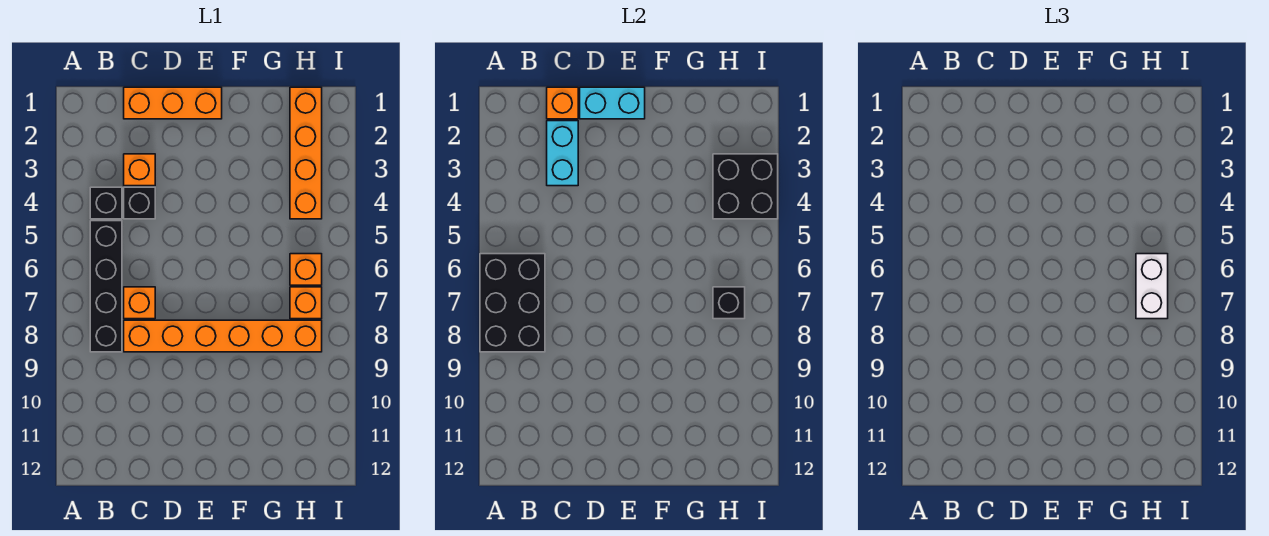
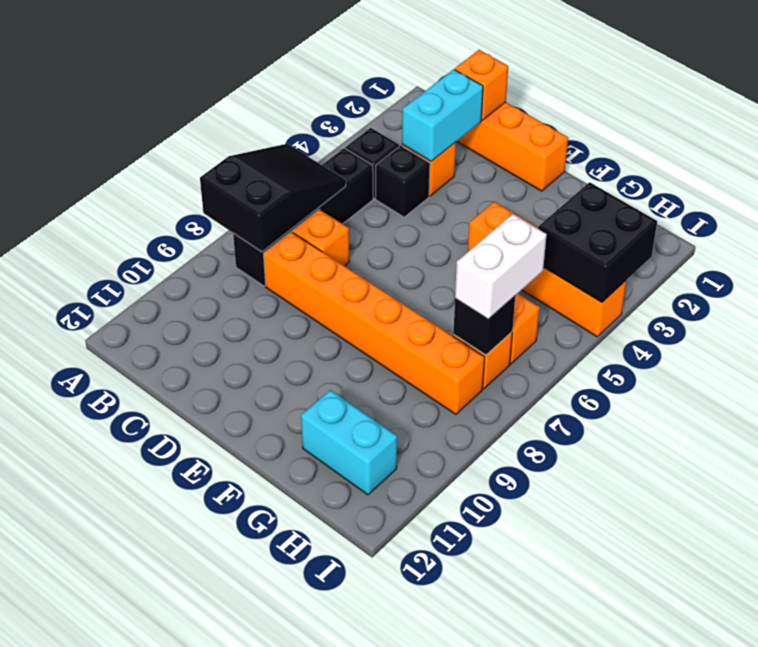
black 2x3 brick [480,254,545,352] -> black 2x3 slope [200,144,346,252]
cyan 1x2 brick [580,87,645,119] -> cyan 1x2 brick moved to [301,390,397,495]
orange 1x4 brick [290,87,322,219] -> orange 1x4 brick turned to [468,202,626,337]

